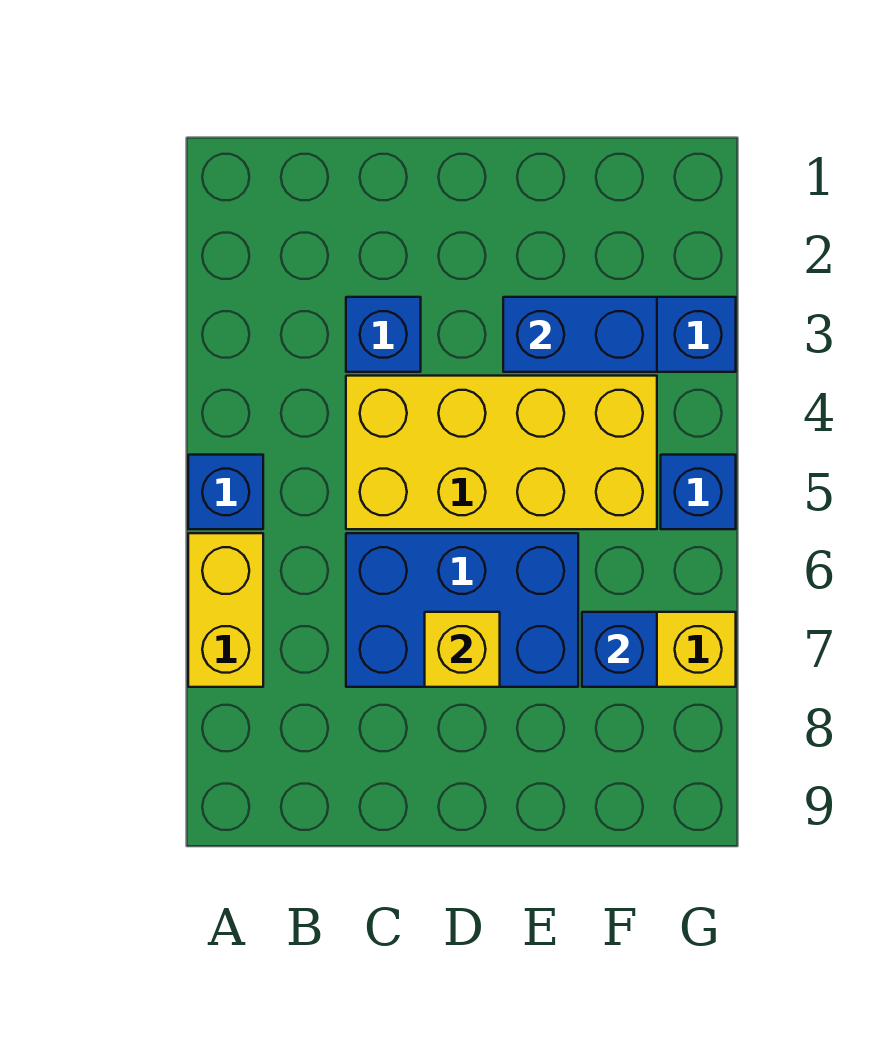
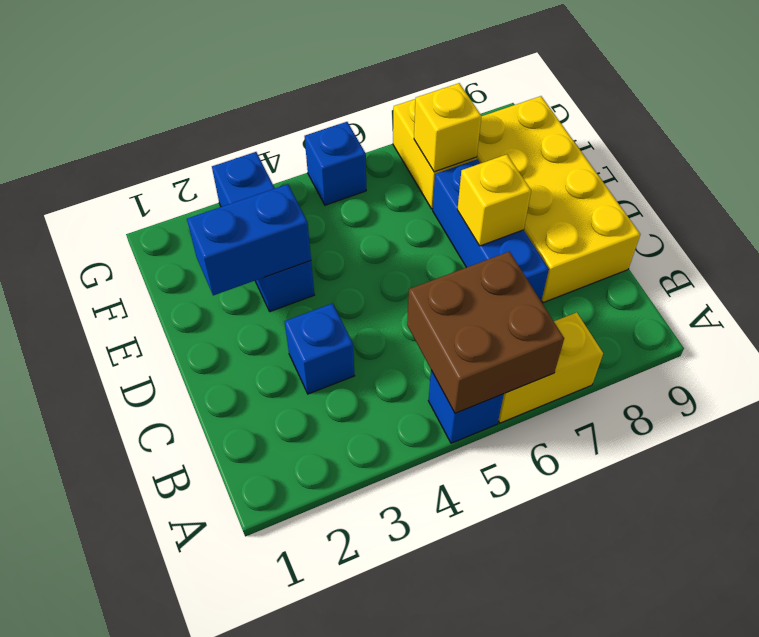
none -> brown 2x2 brick [407,252,564,413]
yellow 2x4 brick [346,376,657,529] -> yellow 2x4 brick moved to [477,96,640,303]
blue 2x3 brick [346,533,578,687] -> blue 1x3 brick [433,159,549,301]
blue 1x2 brick [503,297,657,372] -> blue 1x2 brick turned to [187,184,311,295]
blue 1x1 brick [582,612,657,687] -> yellow 1x1 brick [414,83,482,172]

